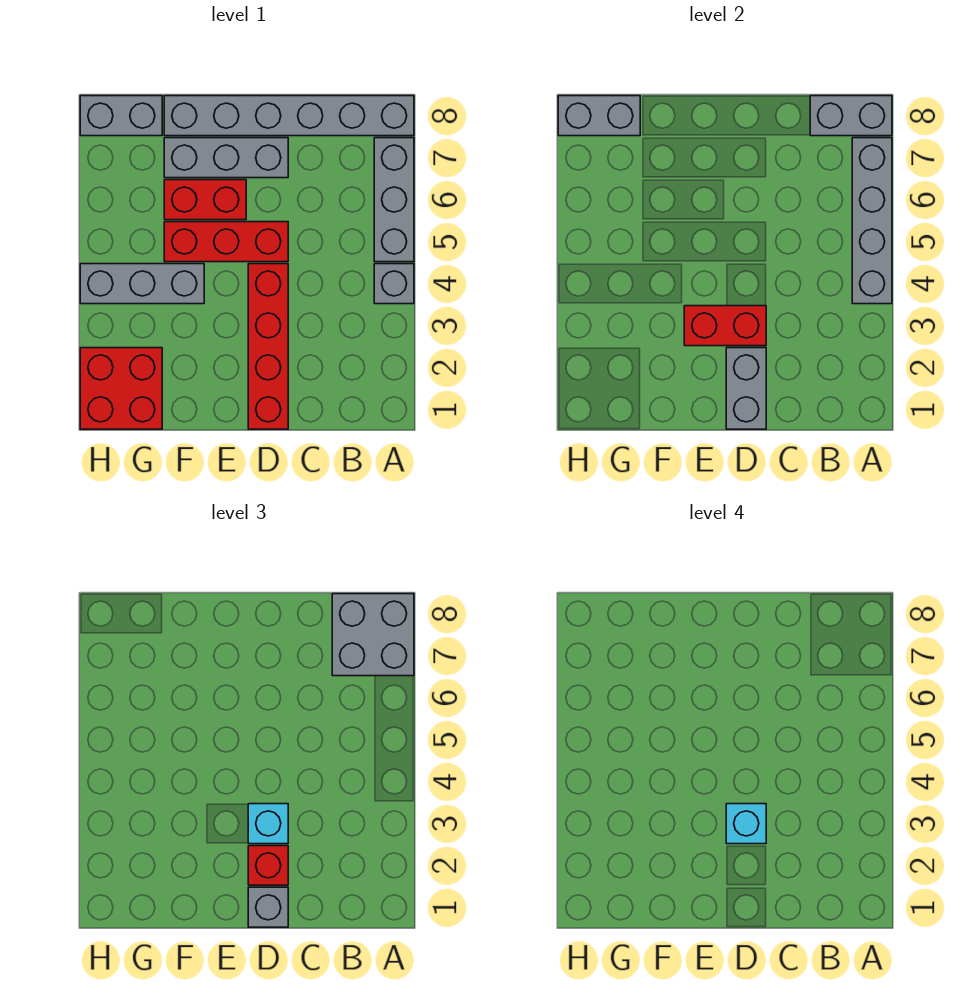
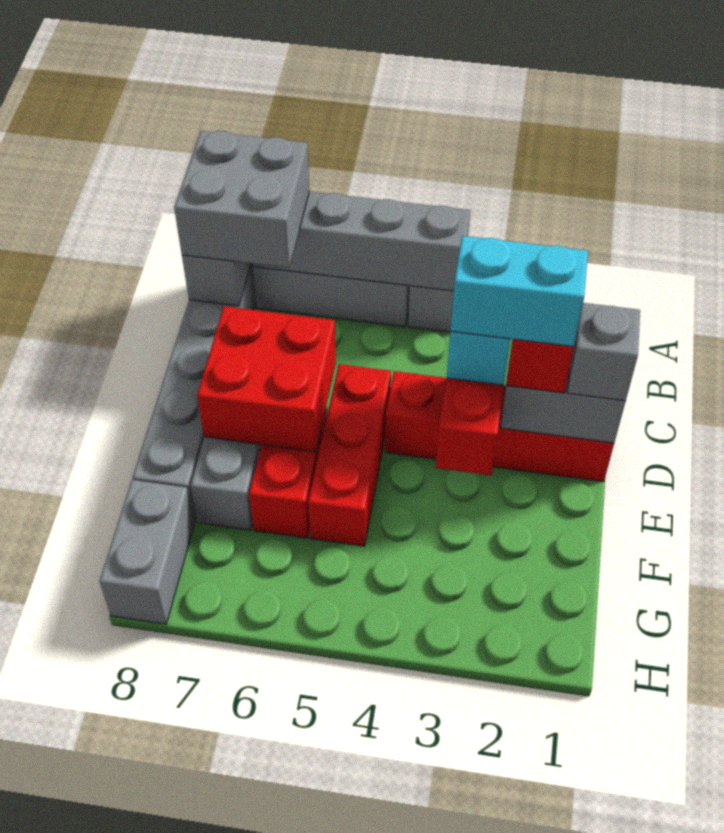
cyan 1x1 brick [726,804,766,844] -> cyan 1x2 brick [451,236,588,347]
grey 1x3 brick [80,264,204,304] -> none
red 2x2 brick [80,348,162,429] -> red 2x2 brick moved to [197,306,336,452]
grey 1x2 brick [558,96,640,136] -> none

